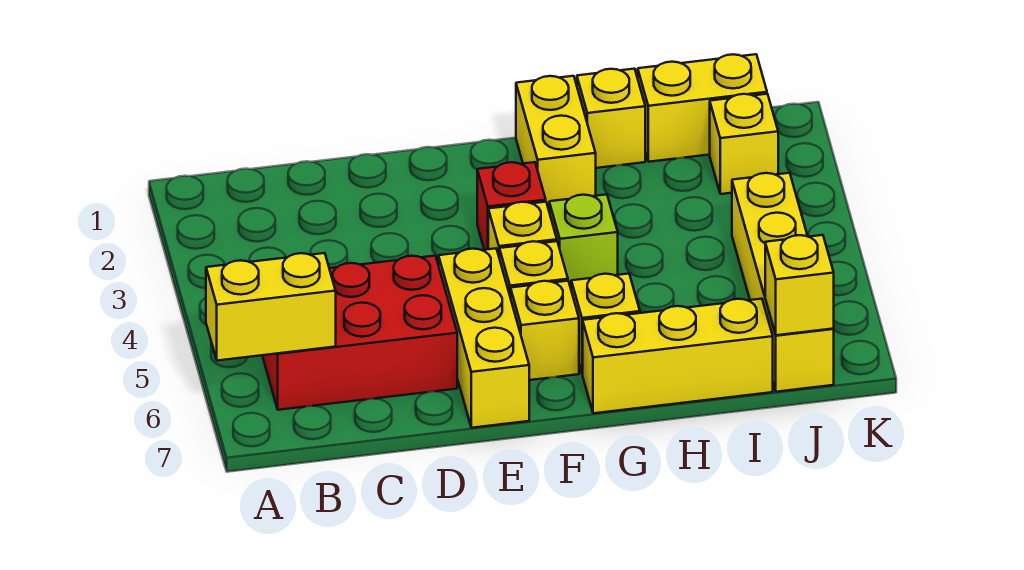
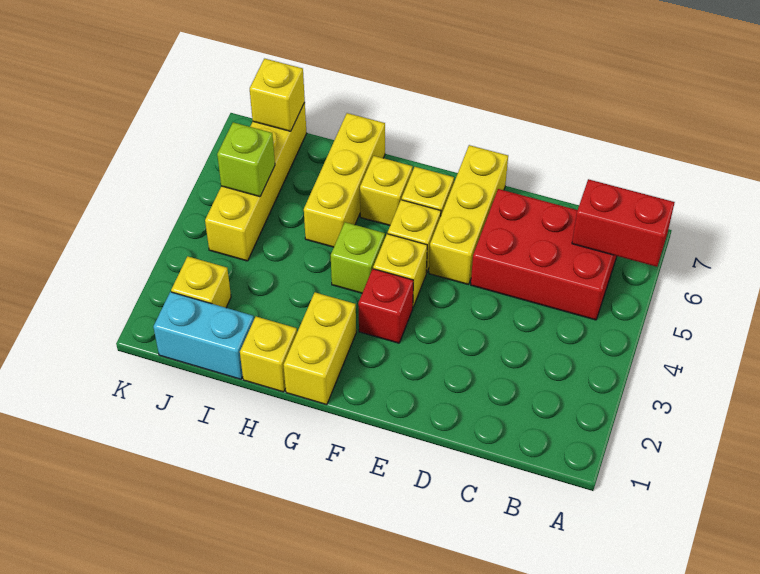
yellow 1x2 brick [206,253,336,361] -> red 1x2 brick [572,179,675,267]
yellow 1x3 brick [583,299,773,413] -> yellow 1x3 brick turned to [304,113,385,247]
yellow 1x2 brick [638,54,767,162] -> cyan 1x2 brick [154,292,254,379]
none -> lime 1x1 brick [217,122,275,197]

